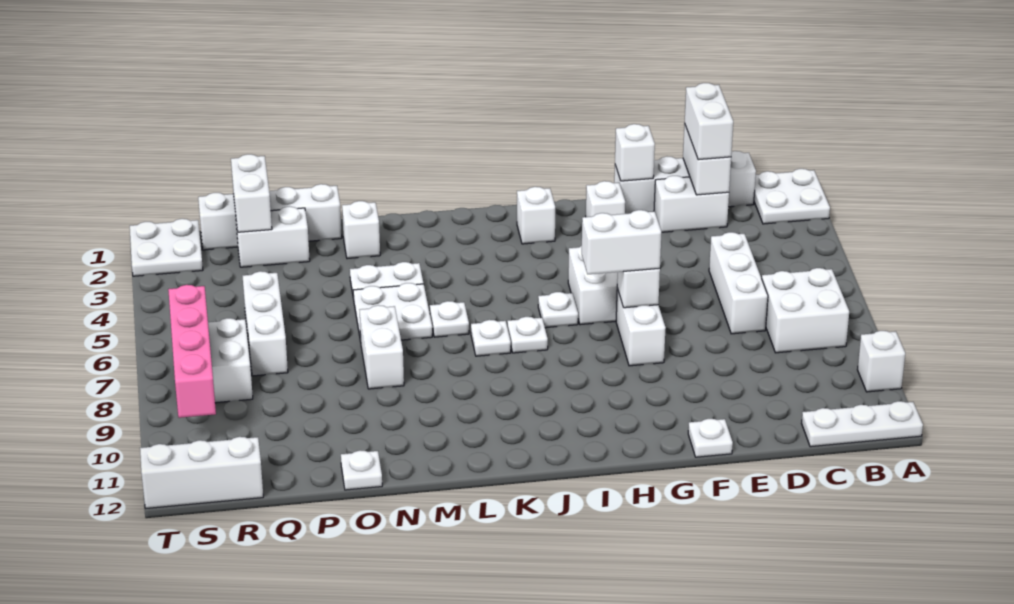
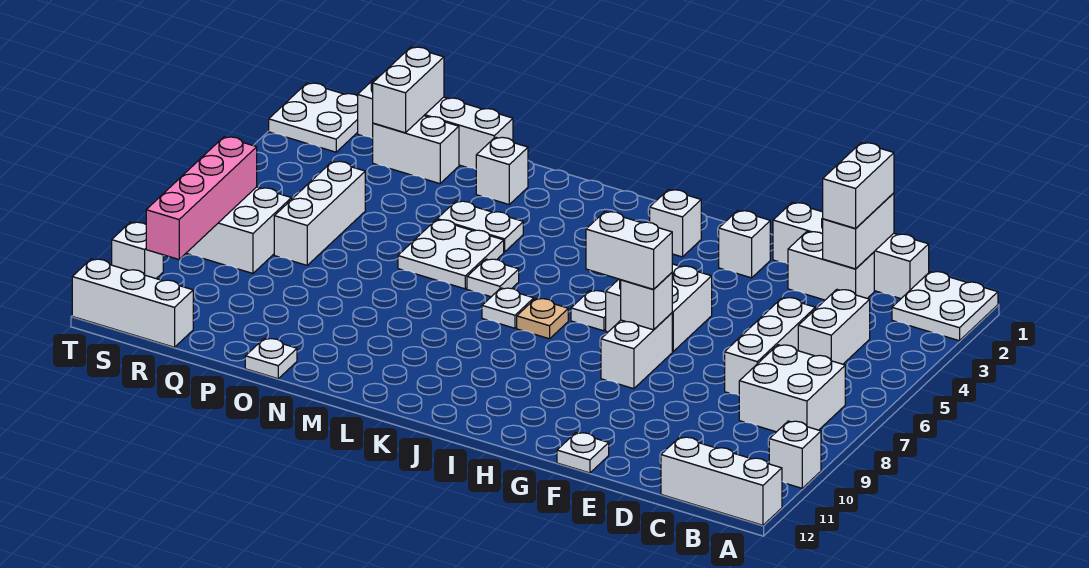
white 1x3 plate [802,401,923,447] -> white 1x3 brick [661,437,782,525]
white 1x1 brick [615,124,655,181] -> white 1x1 brick moved to [112,222,163,278]
white 1x1 plate [507,317,548,353] -> tan 1x1 plate [517,298,568,339]
white 1x2 brick [360,305,404,389] -> white 1x2 brick moved to [798,290,870,364]

